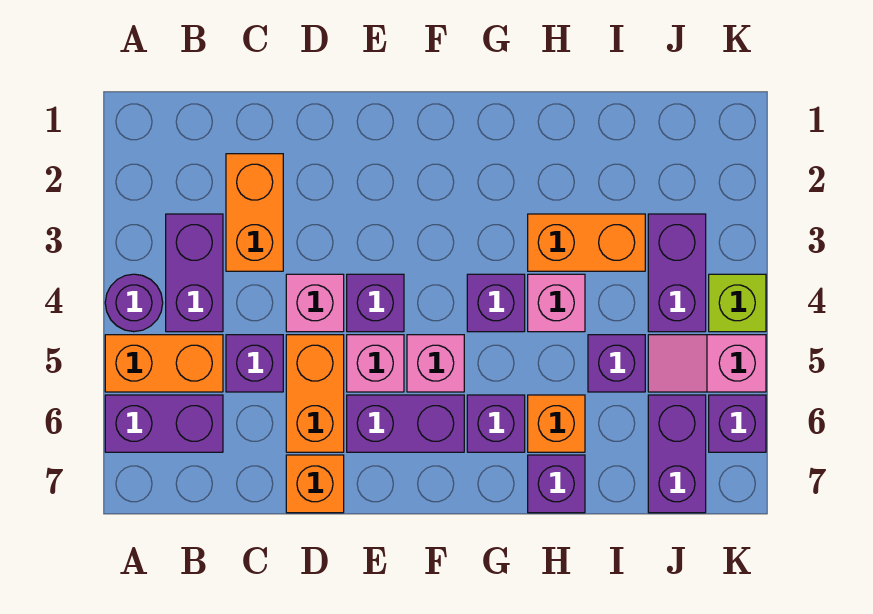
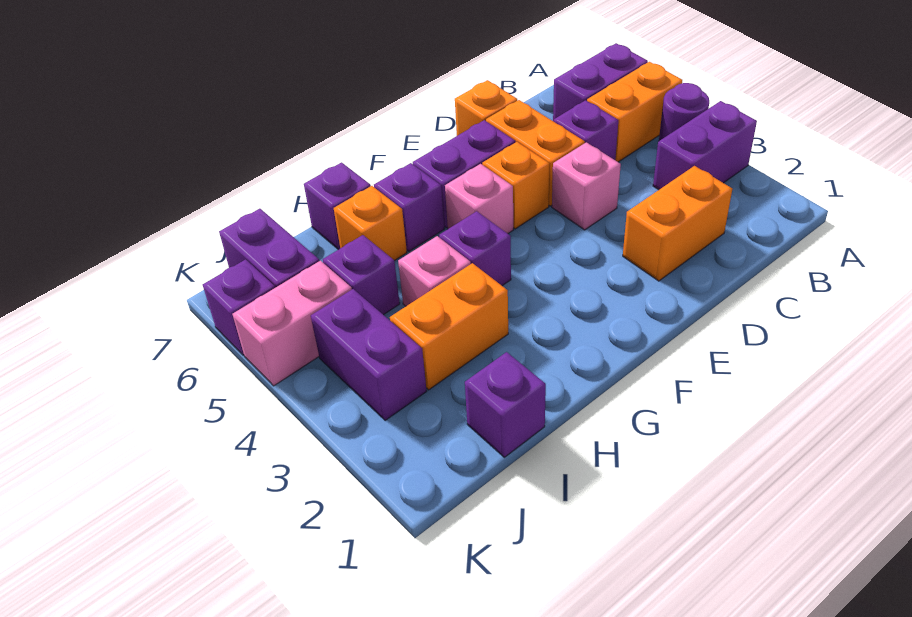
purple 1x2 brick [166,214,223,332] -> purple 1x2 brick turned to [653,101,757,190]
orange 1x2 brick [226,154,283,271] -> orange 1x2 brick turned to [623,166,732,281]
purple 1x1 brick [347,274,404,332] -> purple 1x1 brick moved to [465,352,546,457]
pink 1x1 brick [347,335,404,392] -> orange 1x1 brick [482,142,550,229]
pink 1x2 slope [648,335,766,392] -> pink 1x2 brick [232,261,352,386]
lime 1x1 brick [709,274,766,332] -> none

